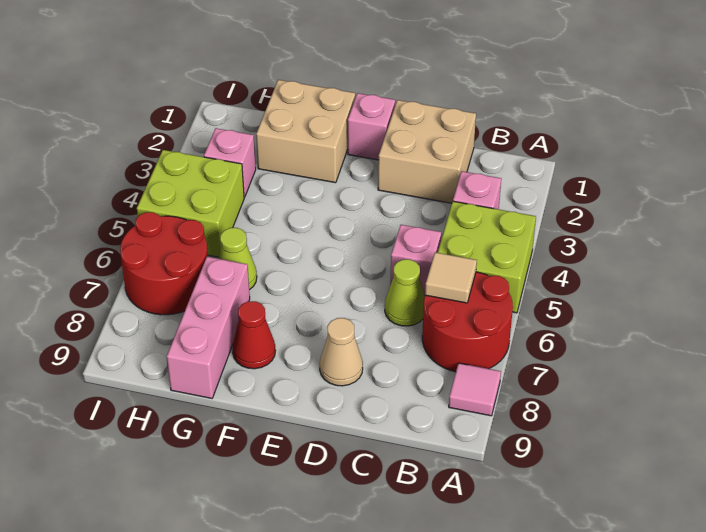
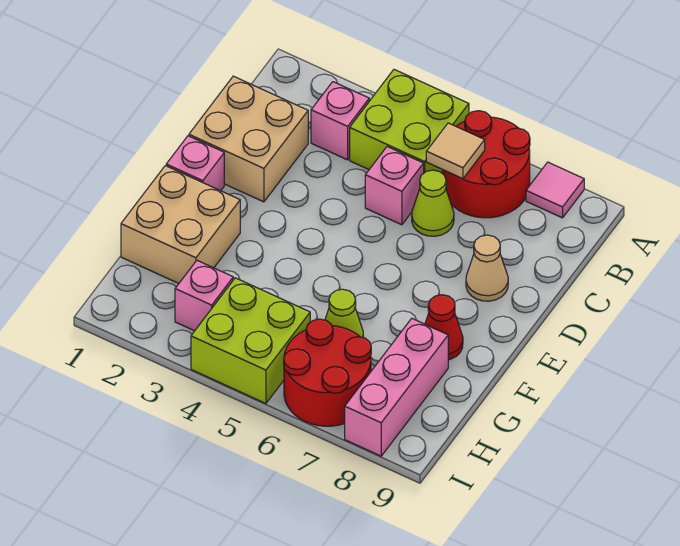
pink 1x3 brick [167,257,250,398] -> pink 1x3 brick turned to [345,318,448,456]

